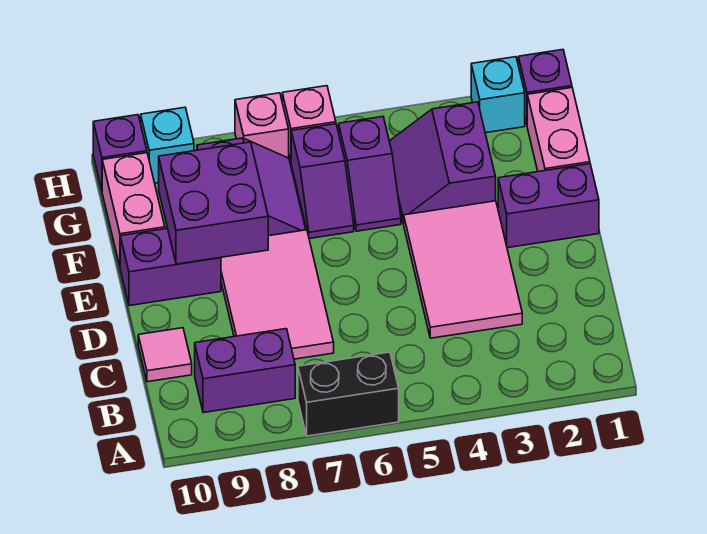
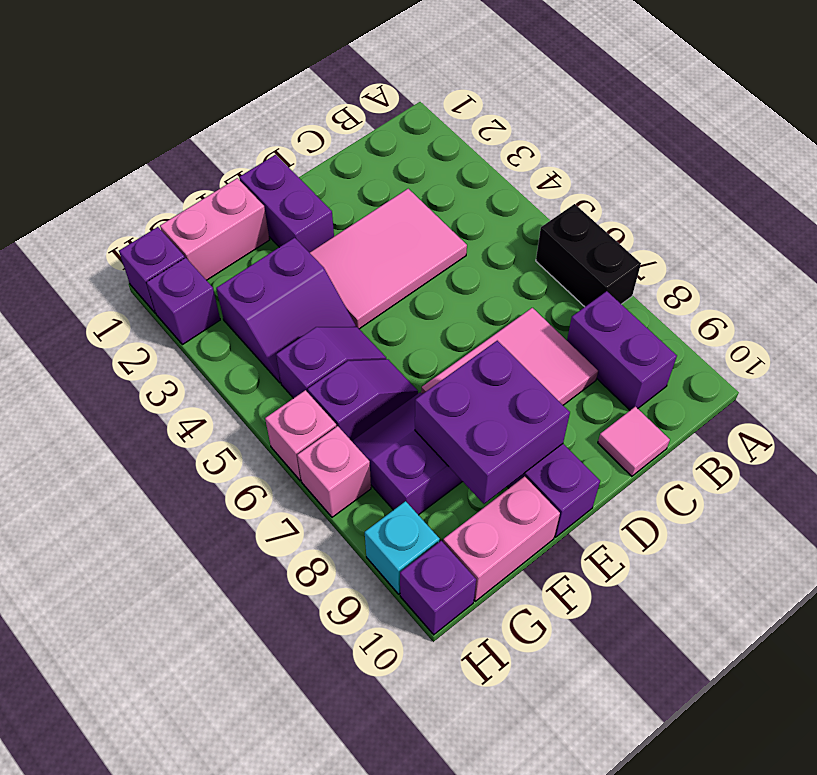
cyan 1x1 brick [471,57,525,133] -> purple 1x1 brick [146,258,220,345]

